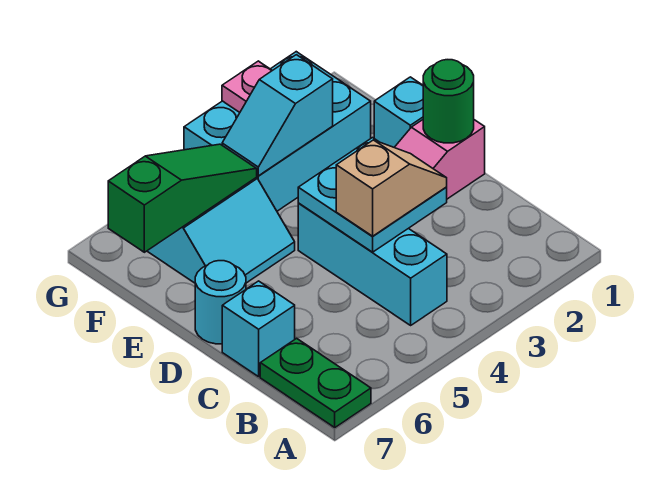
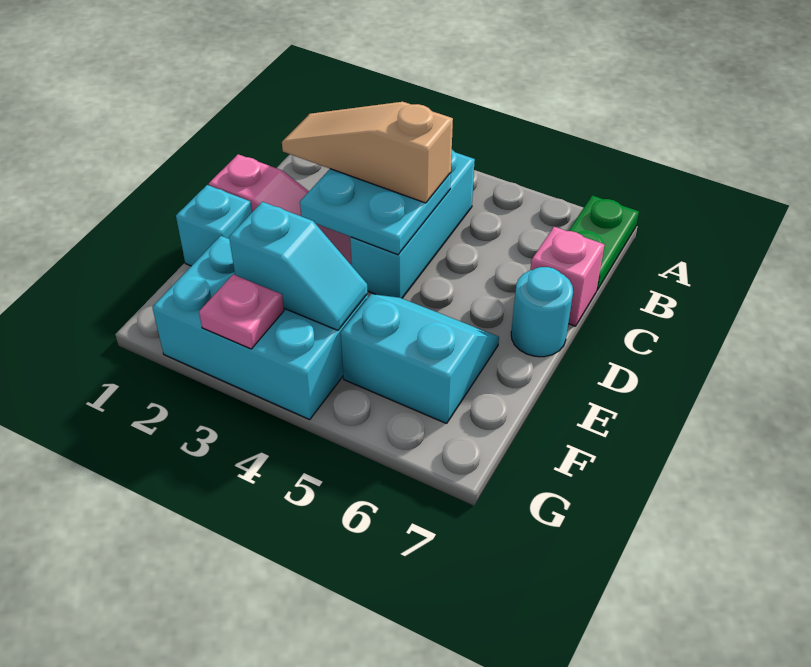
tan 1x2 slope [336,140,447,236] -> tan 1x3 slope [282,102,453,203]
cyan 1x1 brick [222,281,295,377] -> pink 1x1 brick [530,227,604,326]
green 1x1 round brick [423,60,474,143] -> none
green 1x3 slope [108,144,257,252] -> none

